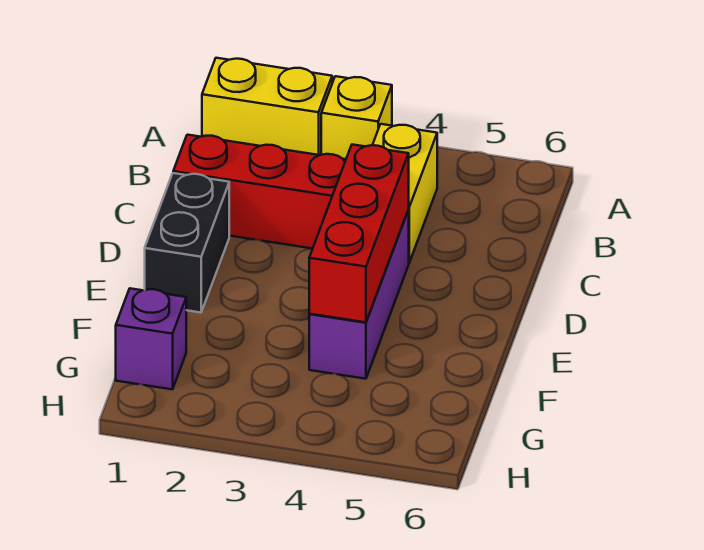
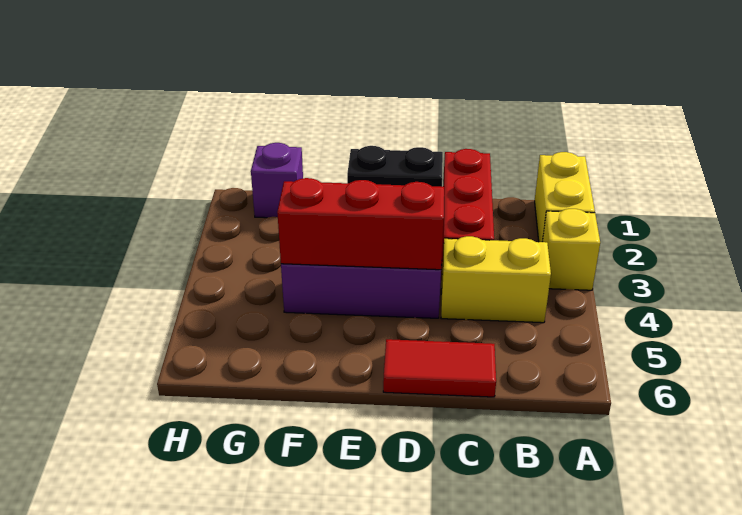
none -> red 1x2 tile [383,339,496,397]

